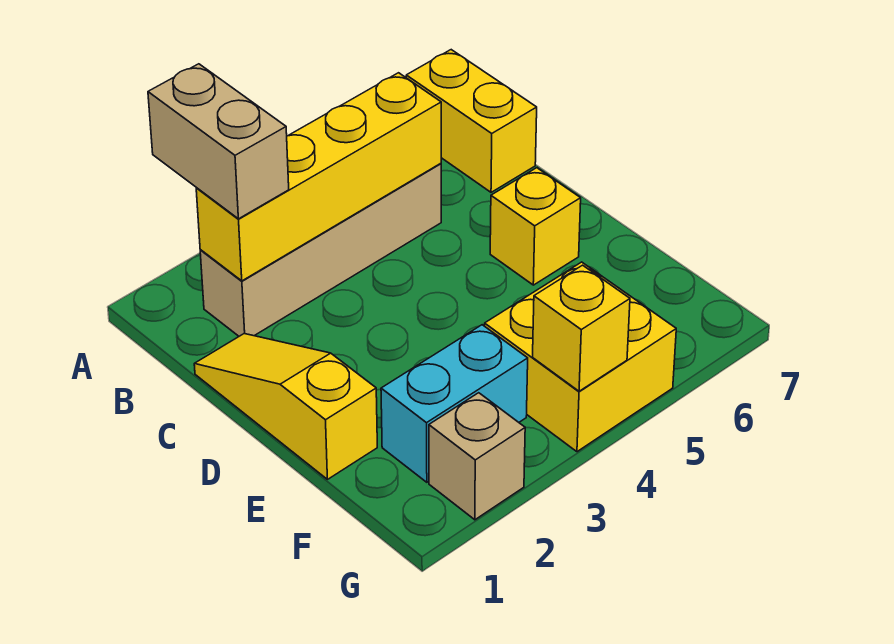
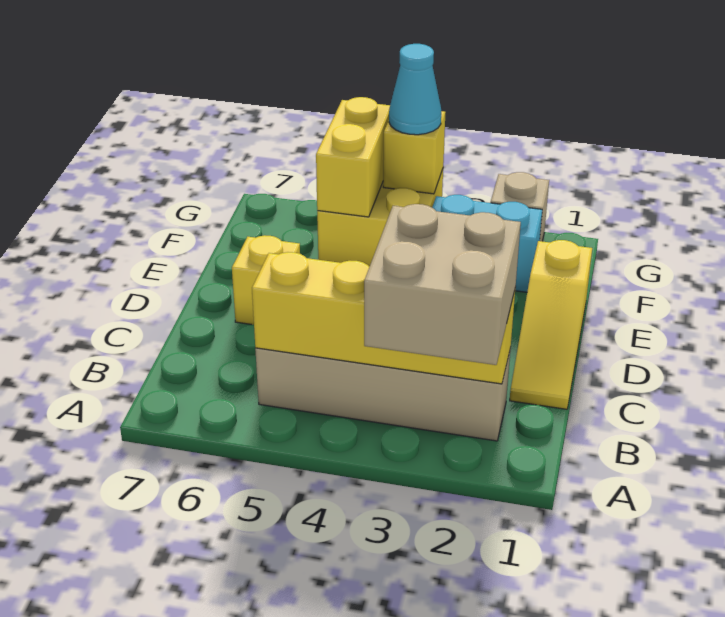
tan 1x2 brick [148,64,289,219] -> tan 2x2 brick [364,204,521,365]
yellow 1x2 brick [406,50,537,192] -> yellow 1x2 brick moved to [316,97,390,217]
none -> cyan 1x1 cone [389,44,441,135]

